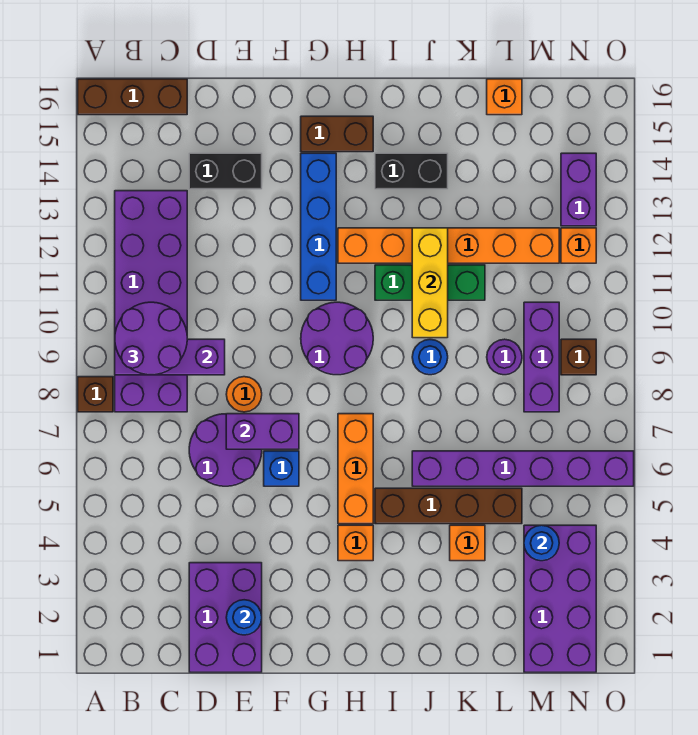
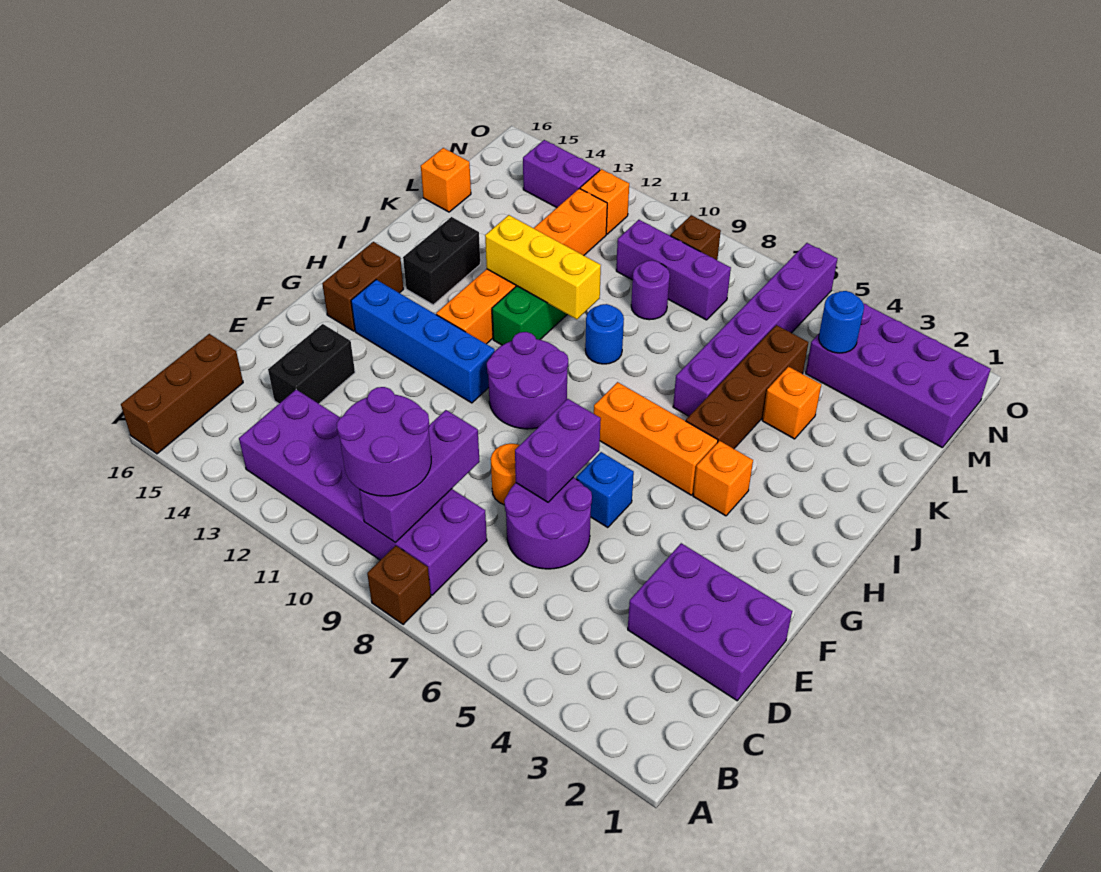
blue 1x1 round brick [226,600,262,635] -> none

